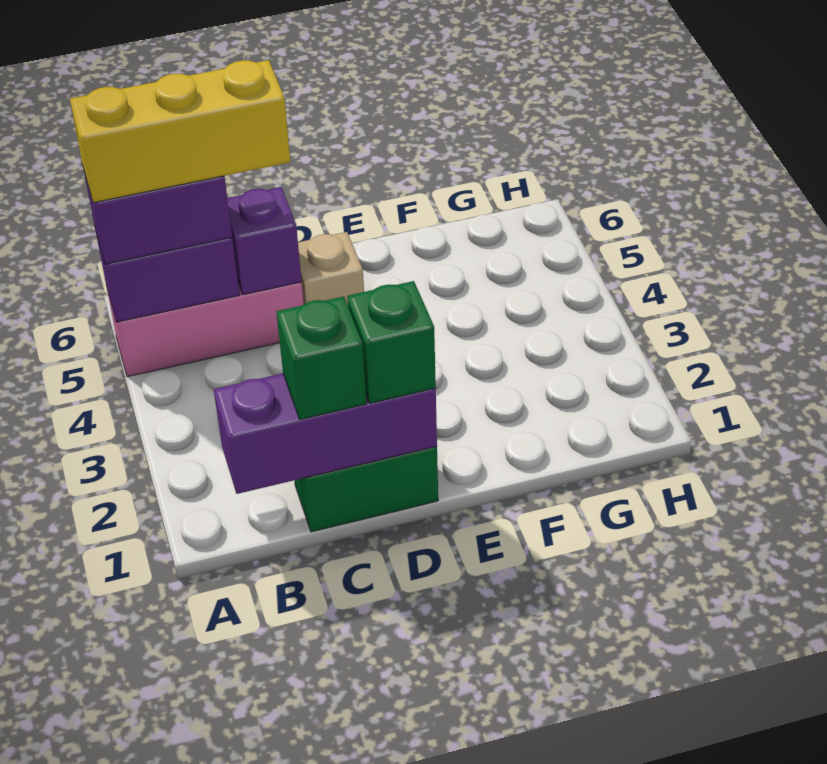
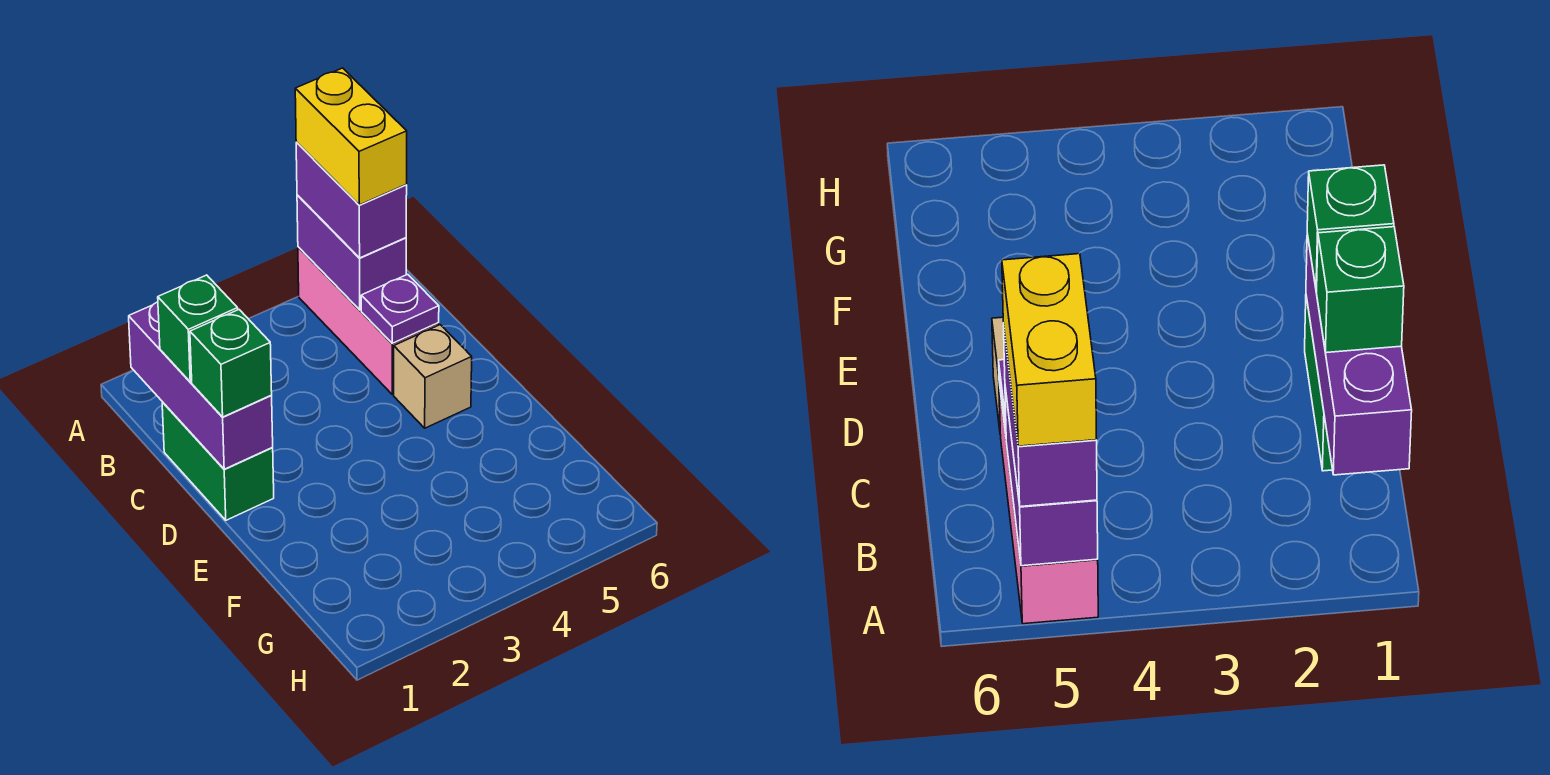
yellow 1x3 brick [70,60,290,203] -> yellow 1x2 brick [295,68,407,205]
purple 1x1 brick [227,187,302,295] -> purple 1x1 plate [361,274,439,343]

